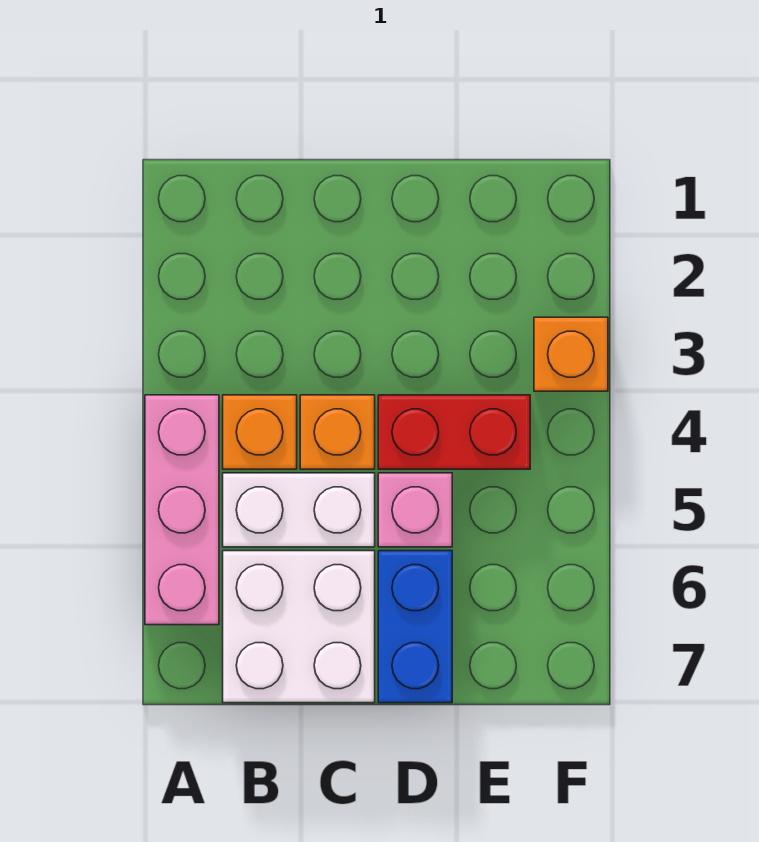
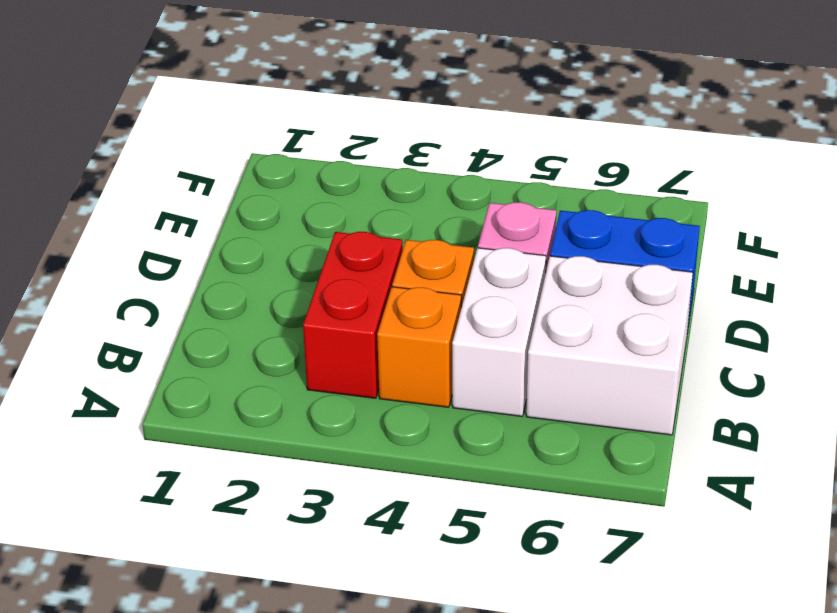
pink 1x3 brick [145,395,219,625] -> none
red 1x2 brick [378,395,530,469] -> red 1x2 brick moved to [303,232,403,398]
orange 1x1 brick [534,317,608,391] -> none

